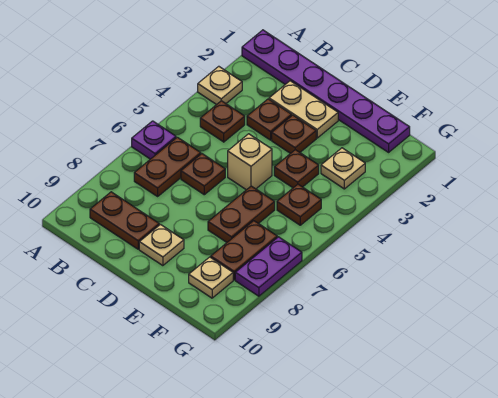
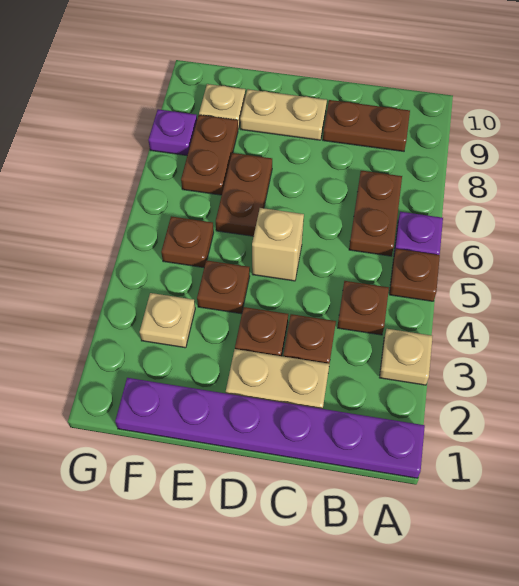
brown 1x1 plate [181,154,225,195] -> brown 1x1 plate moved to [389,249,440,301]
tan 1x1 plate [139,225,184,266] -> tan 1x2 plate [240,89,327,140]
purple 1x2 plate [235,237,302,296] -> purple 1x1 plate [148,109,197,155]

